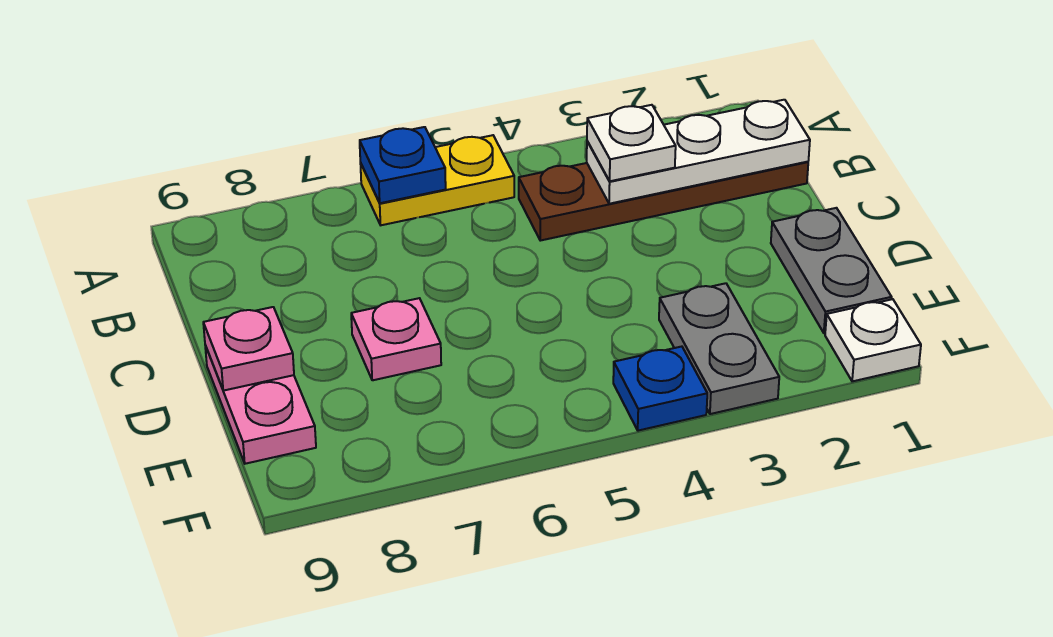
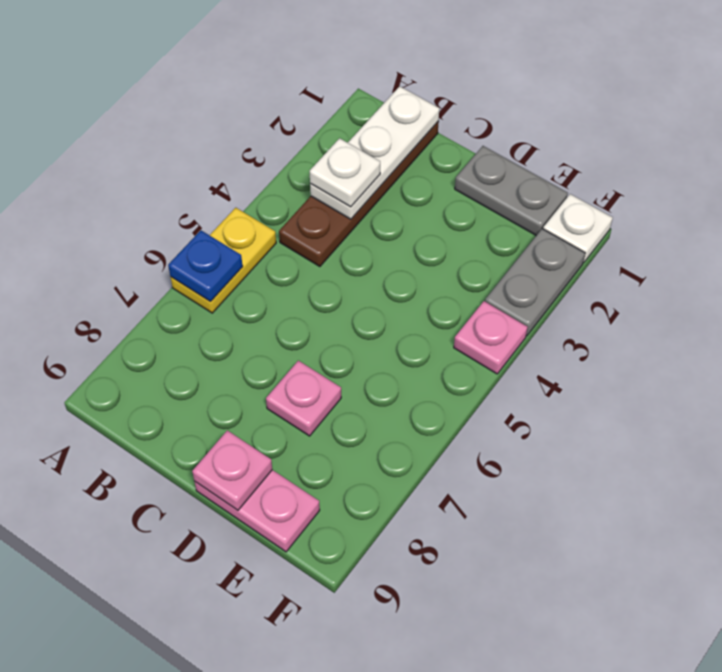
grey 1x2 plate [659,283,779,414] -> grey 1x2 plate turned to [485,229,585,336]
blue 1x1 plate [613,347,707,431] -> pink 1x1 plate [454,301,528,374]

